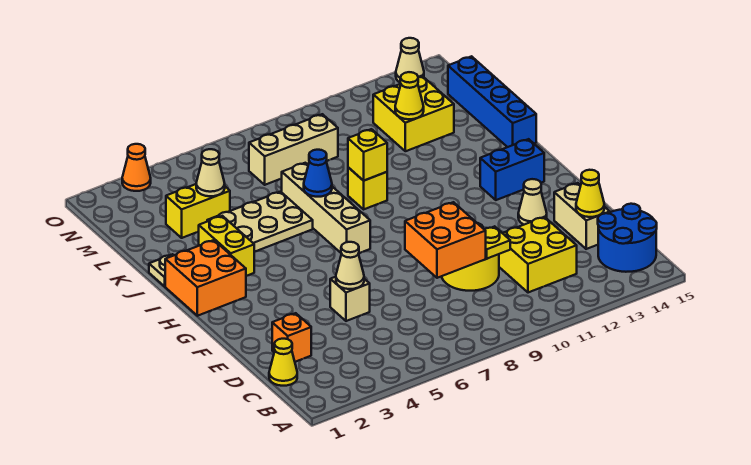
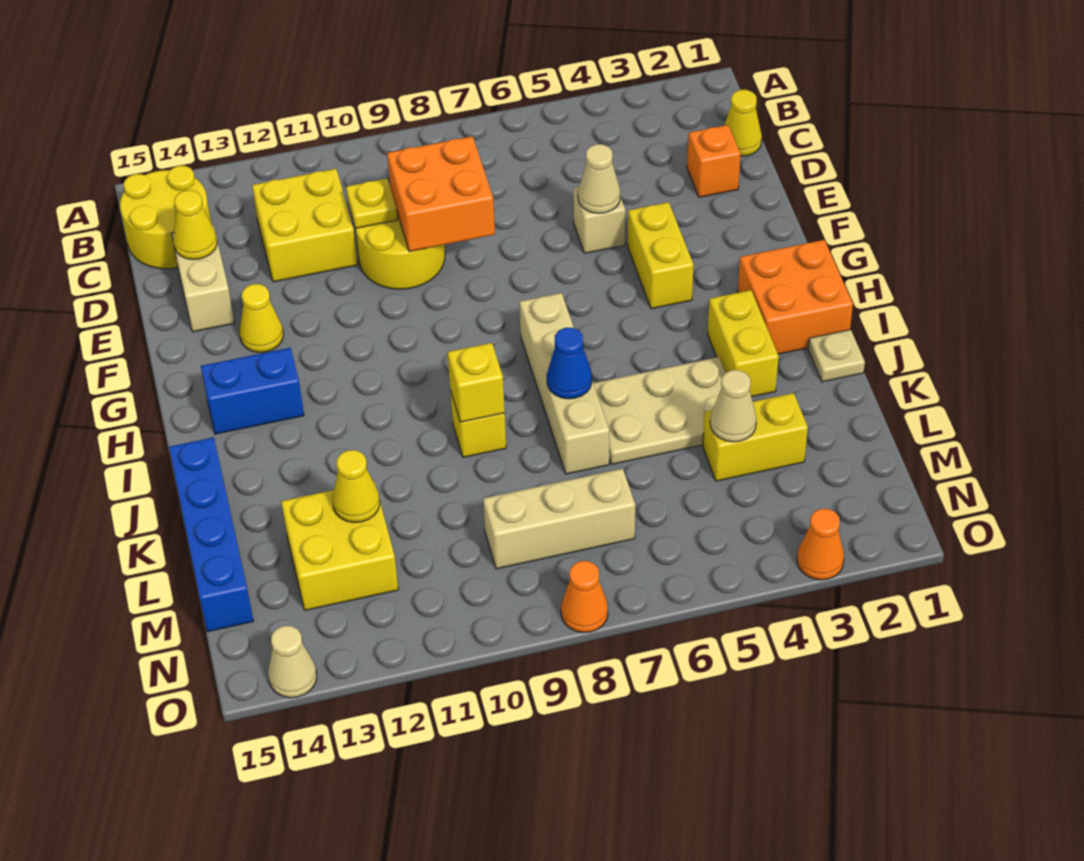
blue 2x2 round brick [598,204,657,272] -> yellow 2x2 round brick [120,166,211,269]
none -> yellow 1x2 brick [628,202,694,309]
tan 1x1 cone [518,179,547,225] -> yellow 1x1 cone [240,284,283,352]
none -> orange 1x1 cone [561,561,608,633]

